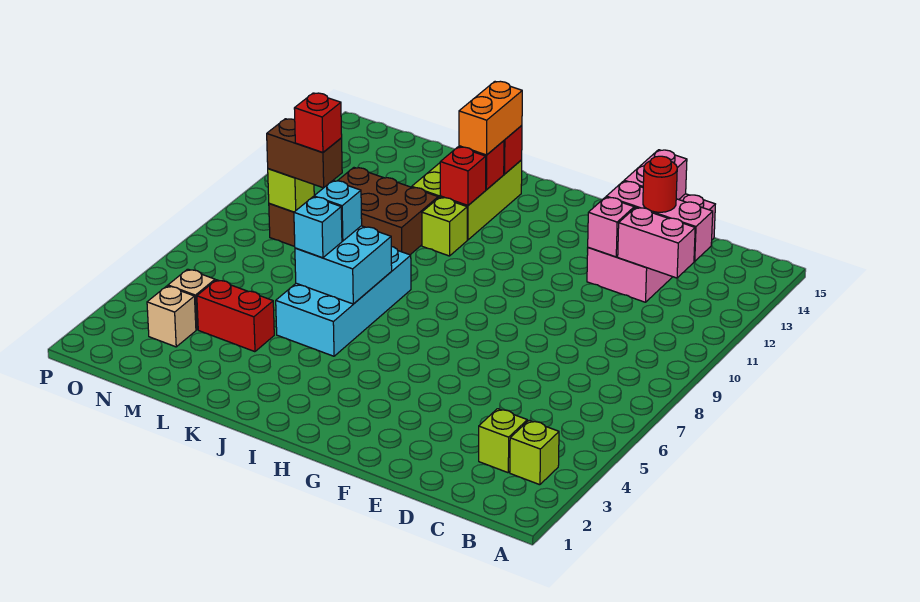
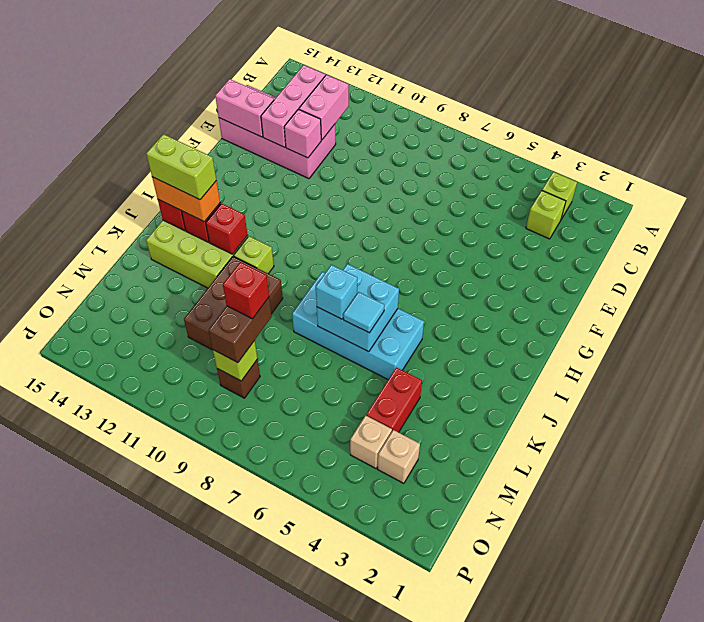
red 1x1 round brick [643,156,677,212] -> none
none -> lime 1x2 brick [146,134,216,200]
cyan 1x1 brick [294,197,342,258] -> cyan 1x1 tile [343,292,384,333]

